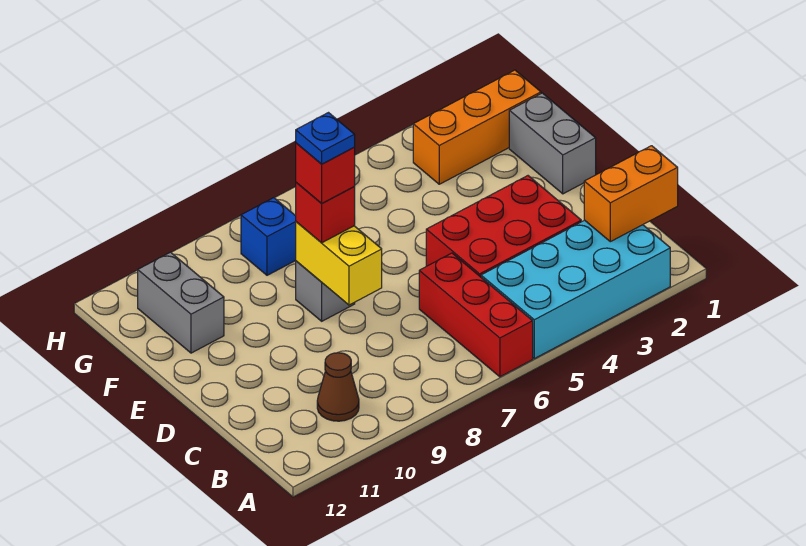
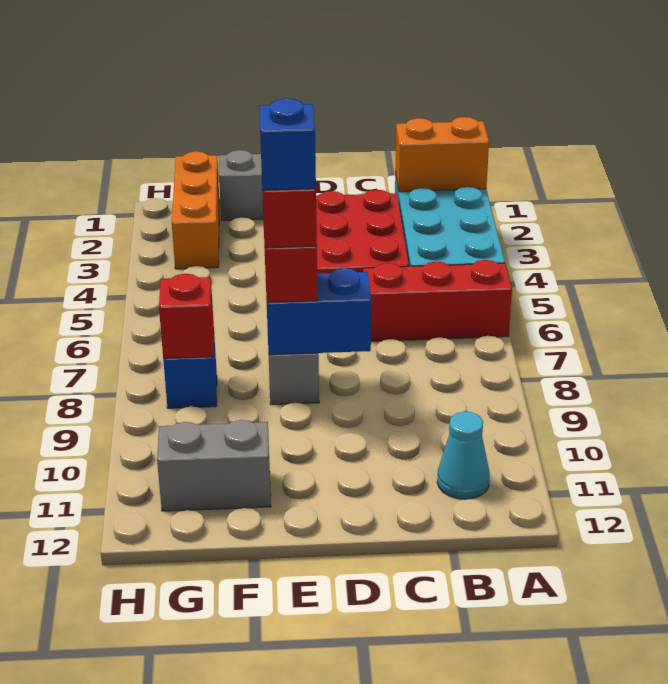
orange 1x2 brick [584,146,678,242] -> orange 1x2 brick turned to [395,117,489,192]
brown 1x1 cone [317,353,359,421] -> none
none -> cyan 1x1 cone [437,412,490,499]
yellow 1x2 brick [296,222,382,305] -> blue 1x2 brick [267,268,371,355]
blue 1x1 plate [296,113,355,164] -> blue 1x1 brick [259,98,316,190]
none -> red 1x1 brick [159,274,214,358]

